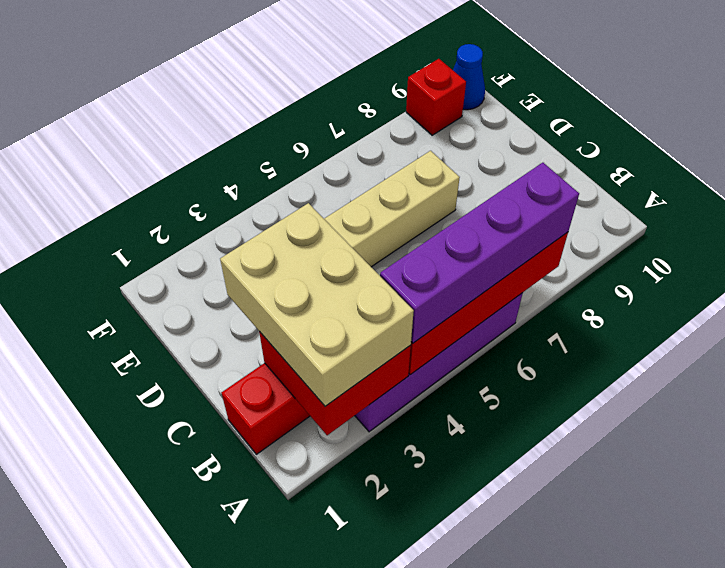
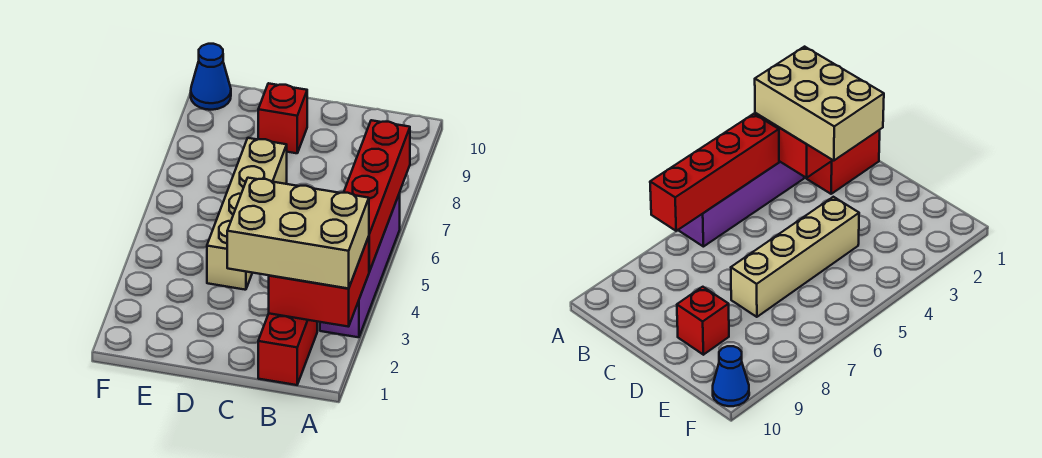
purple 1x4 brick [380,163,579,343] -> none
red 1x1 brick [406,59,466,135] -> red 1x1 brick moved to [258,83,307,153]

